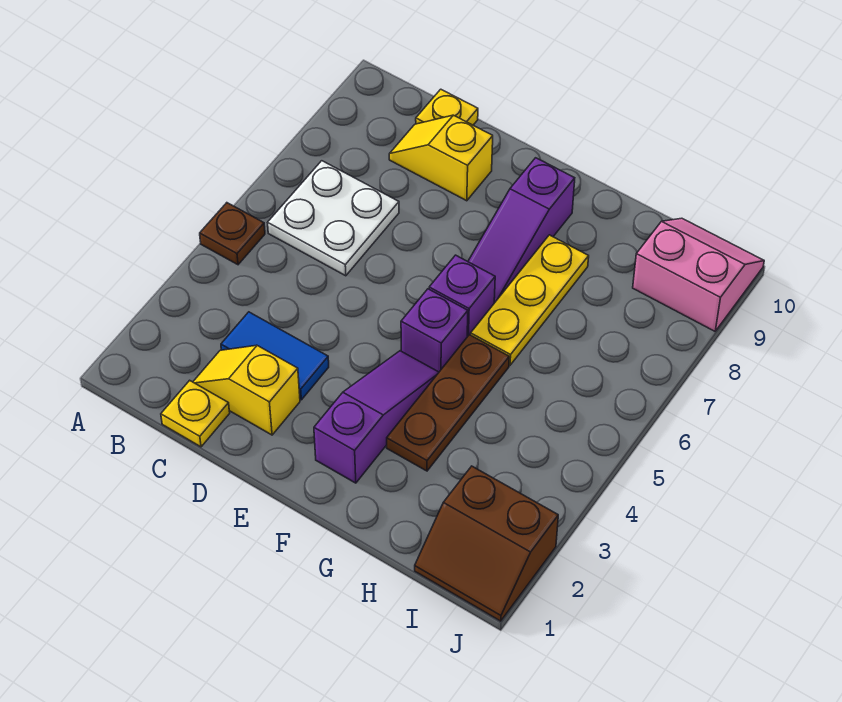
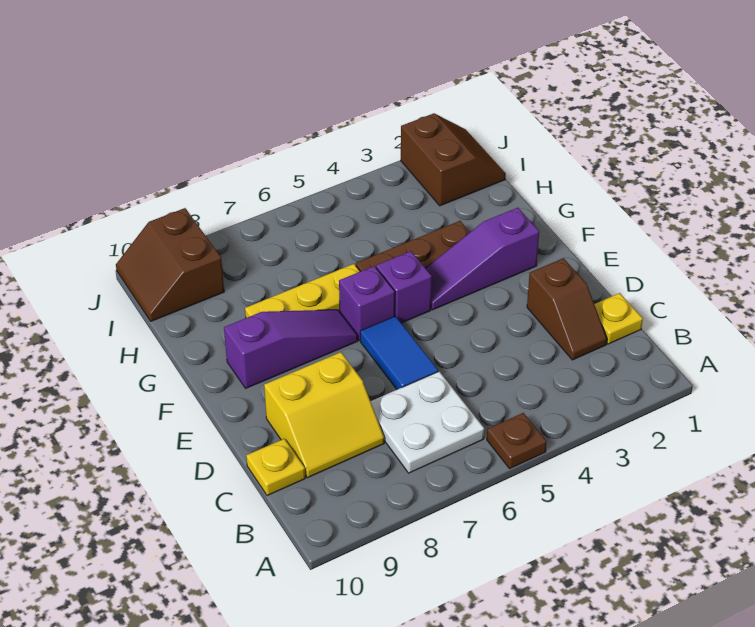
yellow 1x2 slope [193,345,300,435] -> brown 1x2 slope [527,258,607,360]
blue 1x2 tile [221,312,329,400] -> blue 1x2 tile moved to [360,316,438,389]
yellow 1x2 slope [389,115,493,201] -> yellow 2x2 slope [264,352,384,478]
pink 2x2 slope [633,218,764,331] -> brown 2x2 slope [116,208,224,321]

